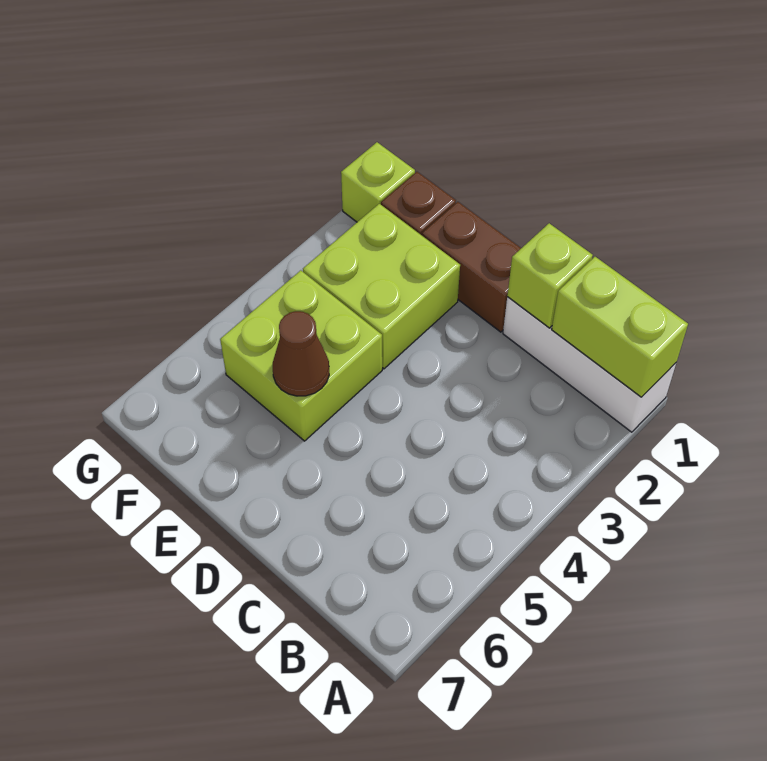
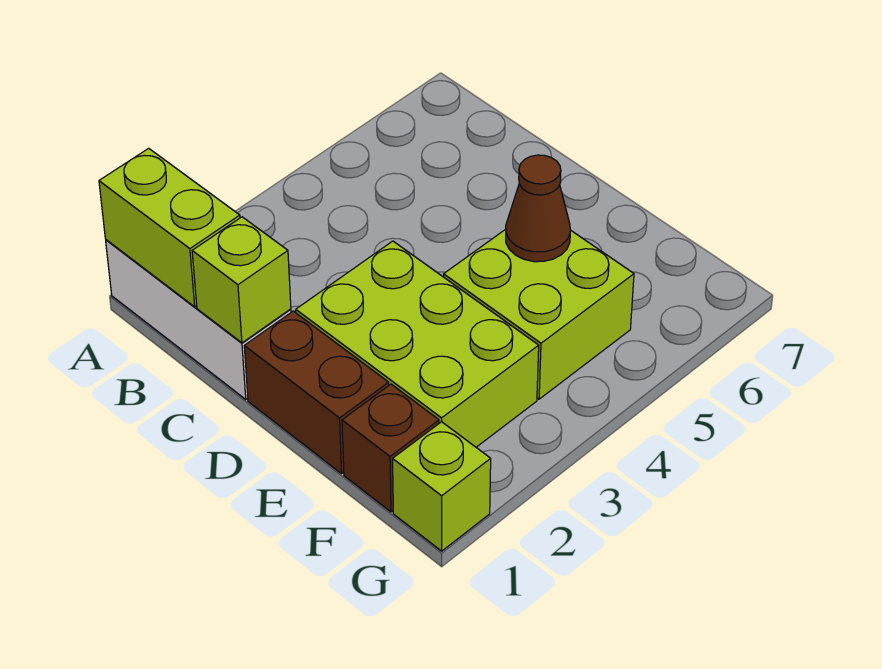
lime 2x2 brick [303,204,460,369] -> lime 2x3 brick [296,241,539,447]

